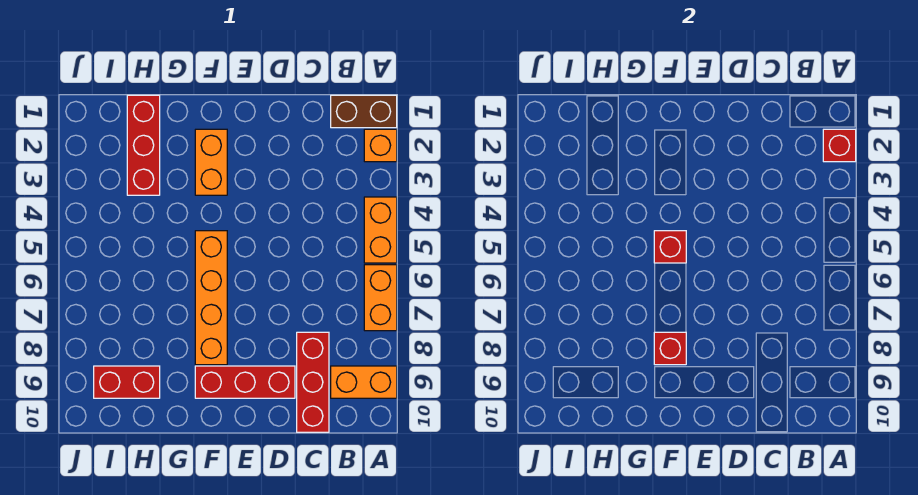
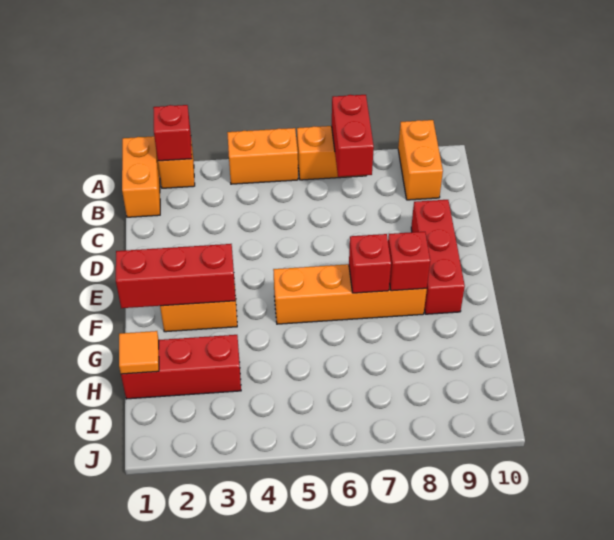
brown 1x2 brick [331,95,397,128] -> orange 1x2 brick [122,136,160,217]
red 1x3 brick [297,332,329,432] -> red 1x3 brick moved to [116,244,235,308]
red 1x1 brick [654,231,686,263] -> red 1x1 brick moved to [349,234,391,293]
none -> orange 1x1 tile [119,331,159,374]
red 1x2 brick [94,366,160,398] -> red 1x2 brick moved to [332,95,374,177]

